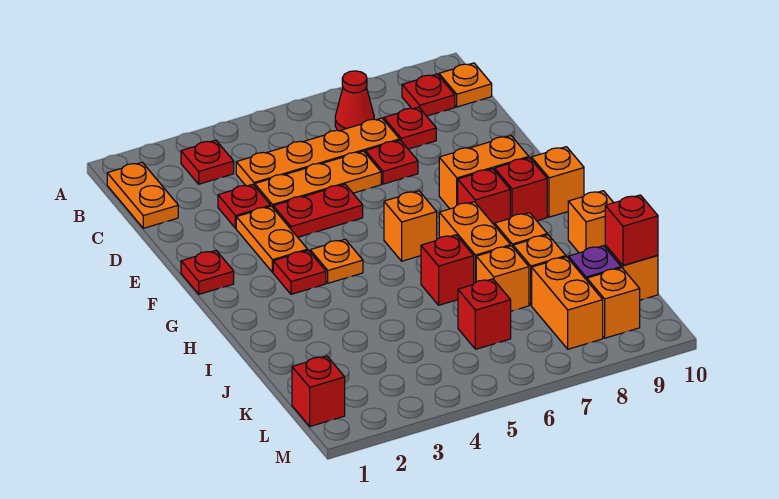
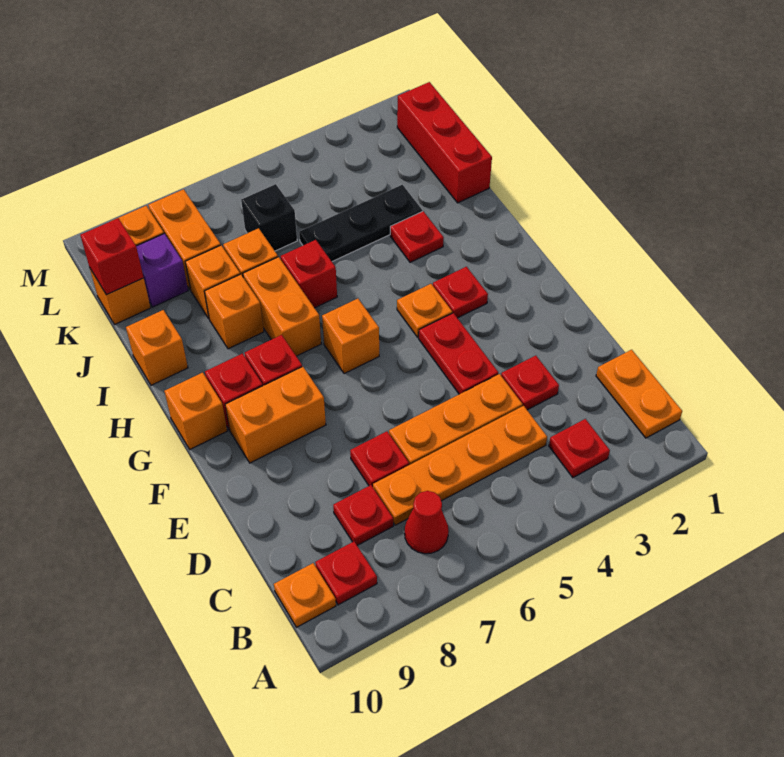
orange 1x2 plate [236,206,308,272] -> none
red 1x2 plate [273,184,363,237] -> red 1x2 plate turned to [419,313,498,394]
red 1x1 plate [181,251,234,294] -> red 1x1 plate moved to [390,211,444,262]
none -> black 1x3 plate [299,185,422,261]
red 1x1 brick [458,279,511,349] -> black 1x1 brick [241,184,297,251]
red 1x1 brick [292,356,345,426] -> red 1x3 brick [397,82,492,203]

